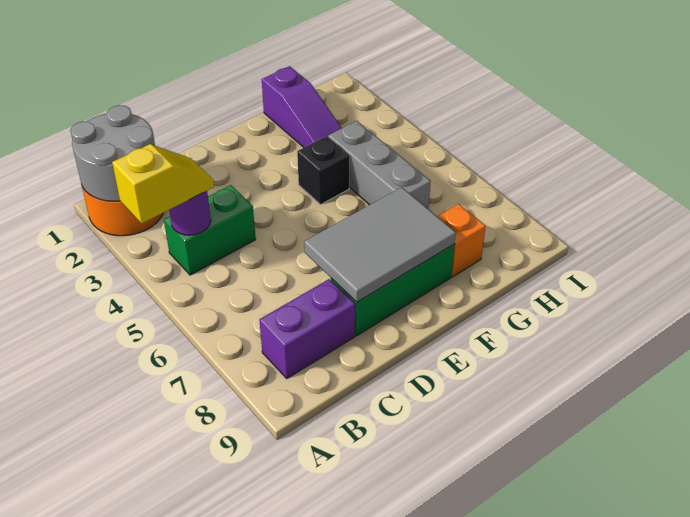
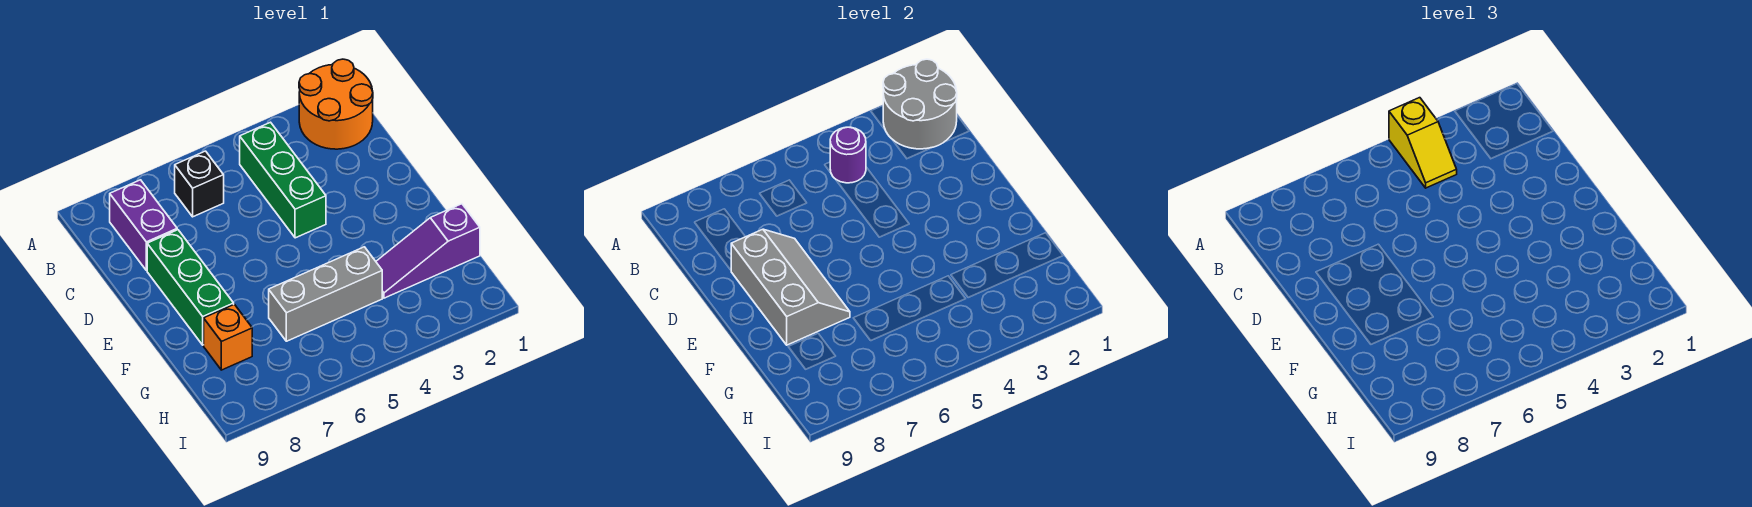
green 1x2 brick [164,185,256,275] -> green 1x3 brick [240,122,326,238]
grey 2x3 tile [304,187,456,302] -> grey 2x3 slope [731,229,850,345]
black 1x1 brick [297,136,349,205] -> black 1x1 brick moved to [175,151,224,217]

